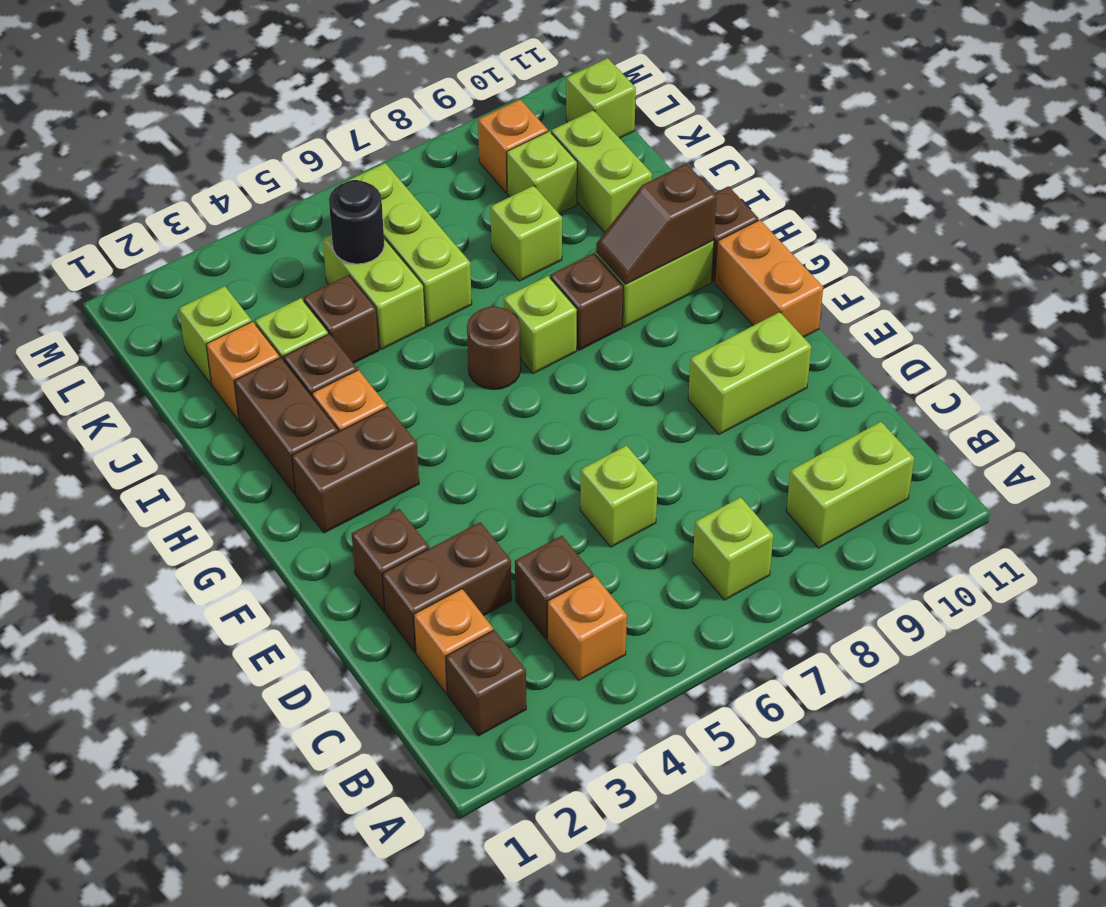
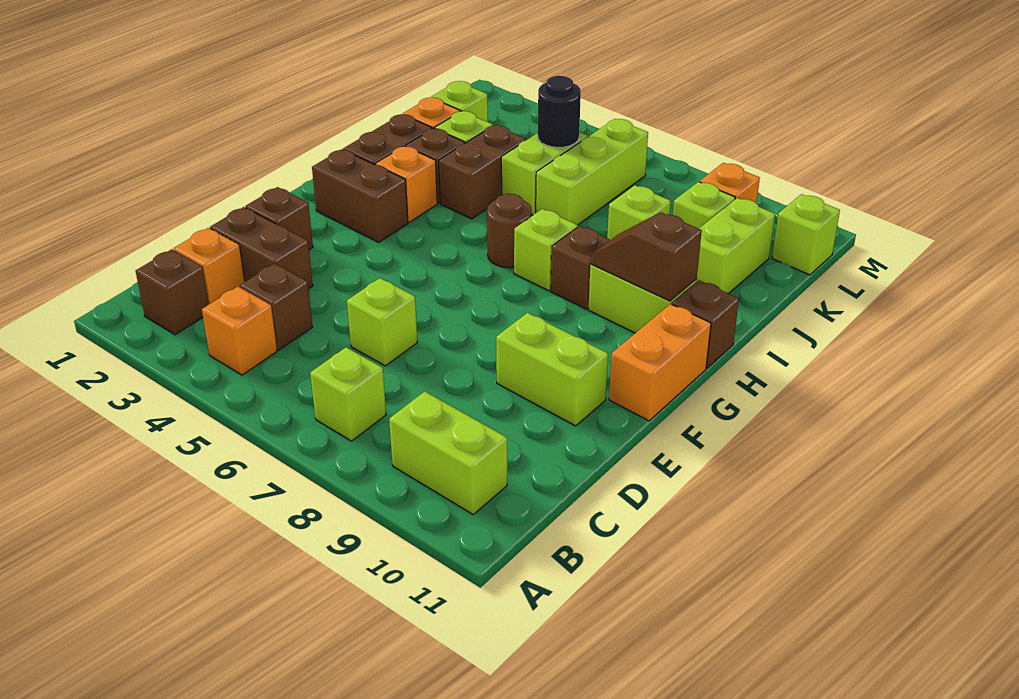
brown 1x1 brick [303,275,379,363] -> brown 1x2 brick [439,125,526,219]

